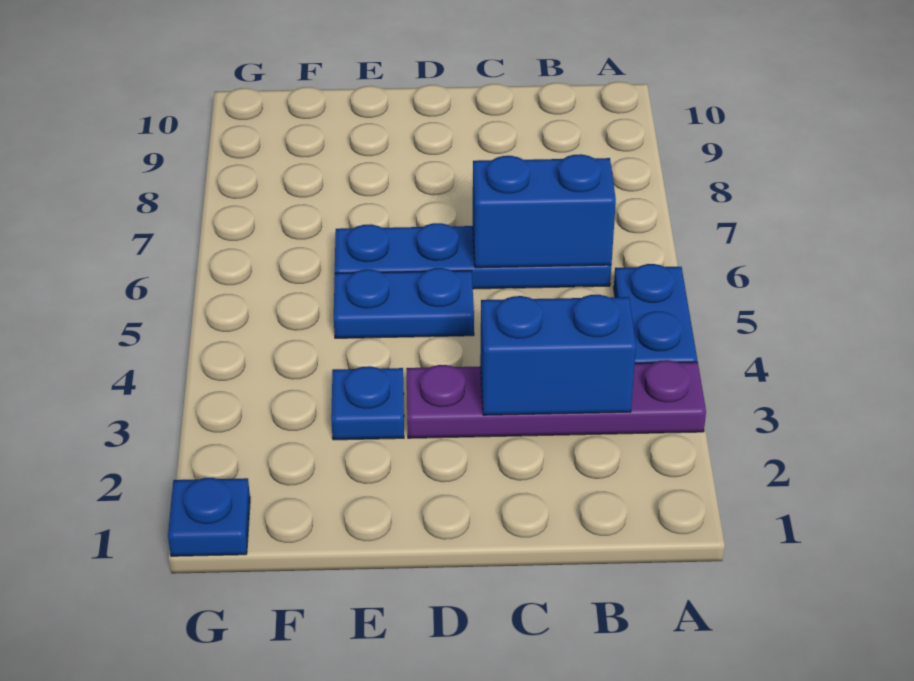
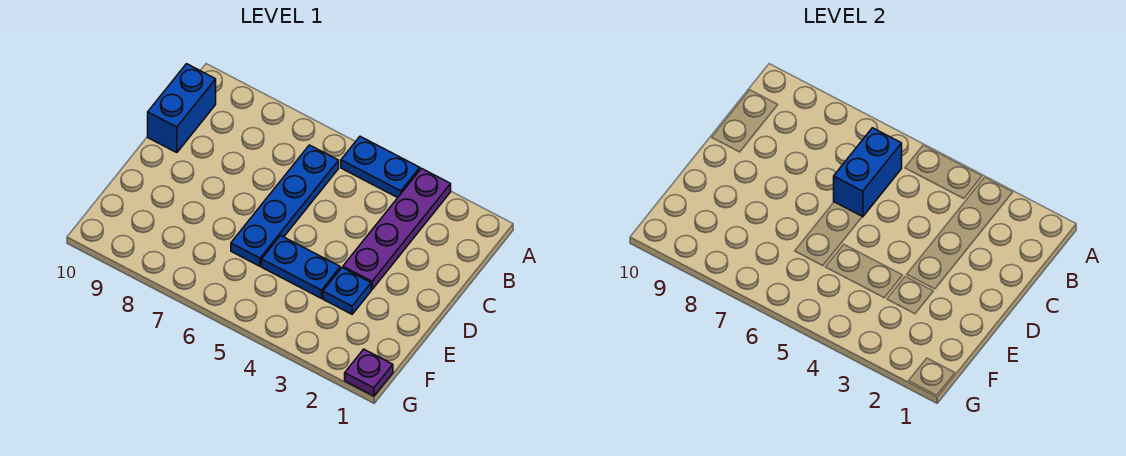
blue 1x2 brick [480,295,636,415] -> blue 1x2 brick moved to [148,64,216,153]
blue 1x2 plate [334,268,474,338] -> blue 1x2 plate turned to [262,236,340,298]
blue 1x1 plate [168,478,250,556] -> purple 1x1 plate [345,349,393,396]

